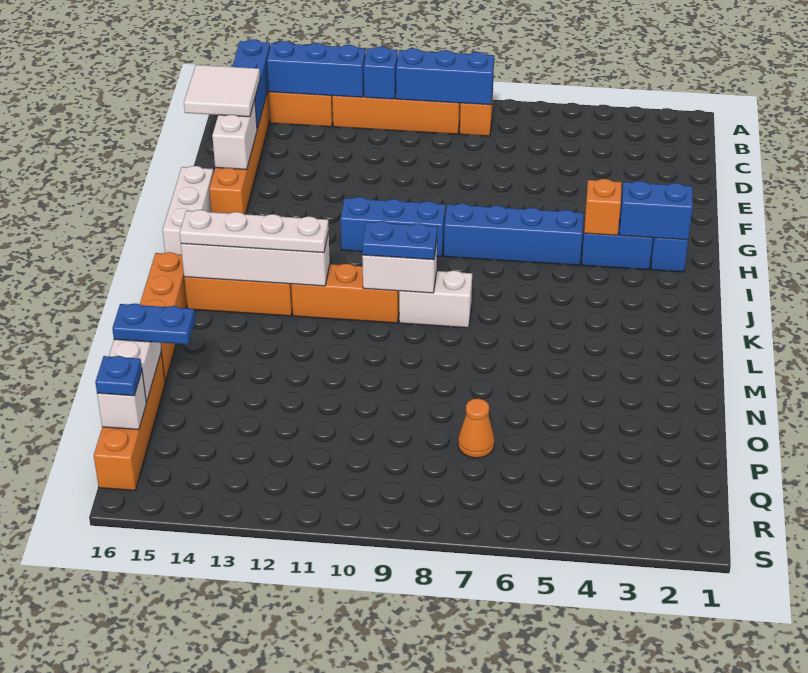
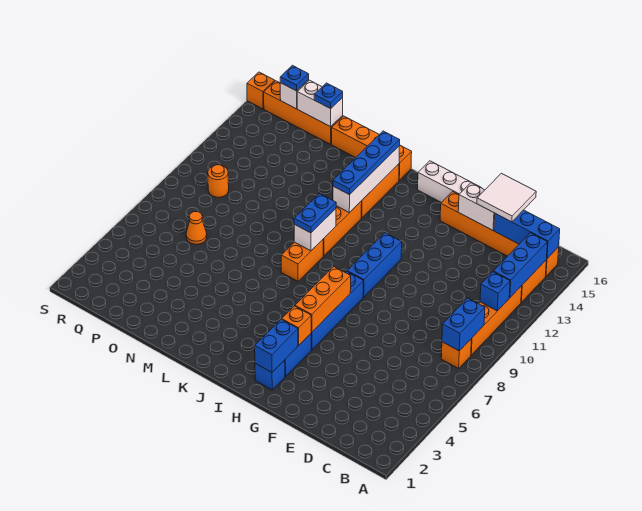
blue 1x3 brick [396,48,494,105] -> blue 1x2 brick [442,298,485,351]
none -> orange 1x3 brick [295,266,351,332]
white 1x2 brick [399,271,472,328] -> orange 1x2 brick [281,240,323,281]
white 1x4 plate [180,210,329,253] -> blue 1x4 plate [333,131,400,195]
blue 1x2 plate [112,303,195,344] -> blue 1x1 plate [314,83,343,109]
none -> orange 1x1 round brick [208,165,229,197]
none -> orange 1x1 brick [247,72,275,109]

